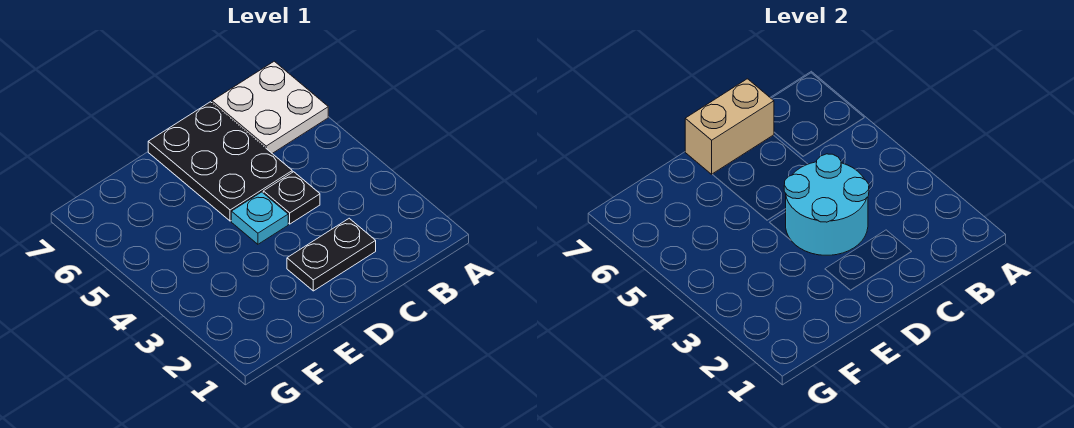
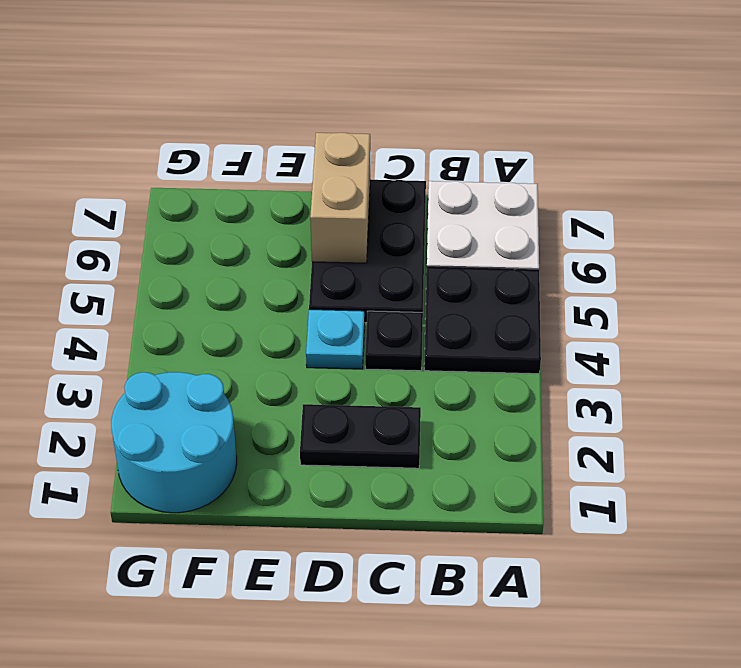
none -> black 2x2 plate [424,267,541,374]
cyan 2x2 round brick [784,154,869,255] -> cyan 2x2 round brick moved to [111,372,237,513]
tan 1x2 brick [685,79,774,174] -> tan 1x2 brick turned to [310,133,370,263]

